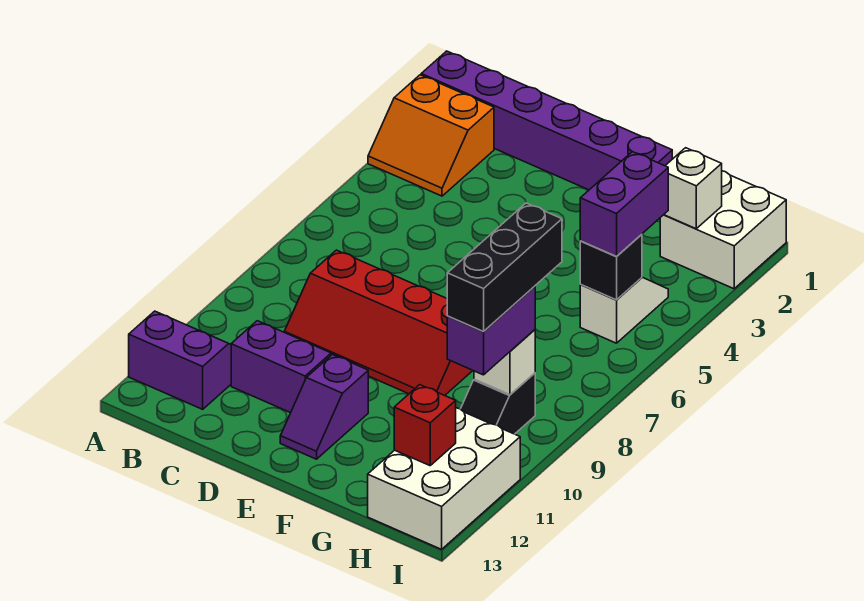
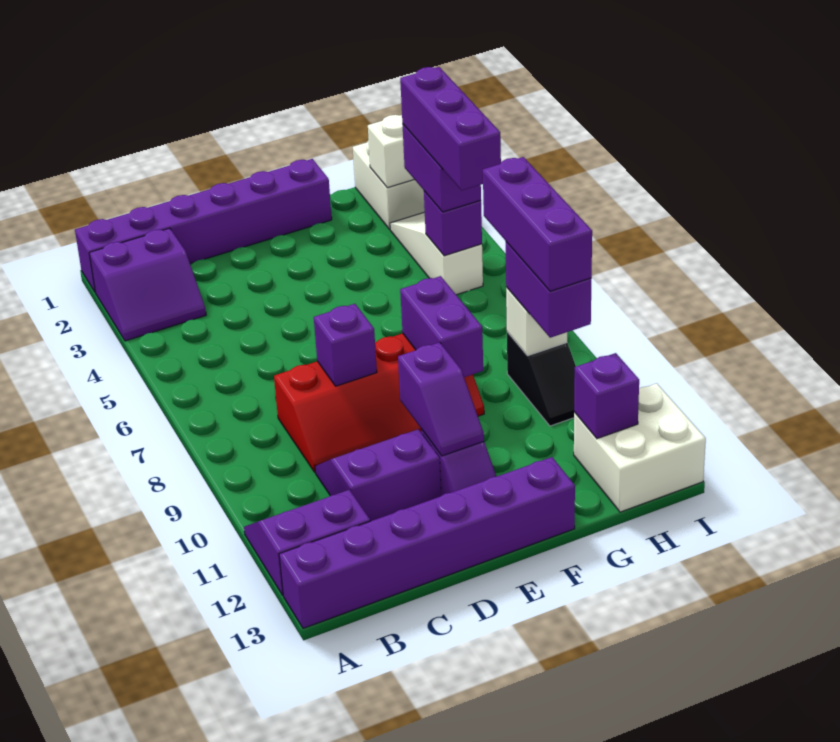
orange 2x2 slope [368,75,494,196] -> purple 2x2 slope [89,228,206,341]
none -> purple 1x6 brick [279,457,575,628]
none -> purple 1x1 brick [314,304,377,386]
none -> purple 1x2 slope [398,342,484,456]
none -> purple 1x2 brick [400,276,483,377]
white 1x2 slope [580,277,668,343] -> white 1x3 slope [390,212,483,295]
none -> purple 1x3 brick [400,67,501,190]
black 1x1 brick [580,234,642,300] -> purple 1x1 brick [424,191,482,256]
black 1x3 brick [447,203,562,332] -> purple 1x3 brick [483,157,592,291]
white 2x3 brick [368,408,520,549] -> white 2x2 brick [574,383,706,512]
red 1x1 brick [394,385,456,466] -> purple 1x1 brick [574,353,639,439]

